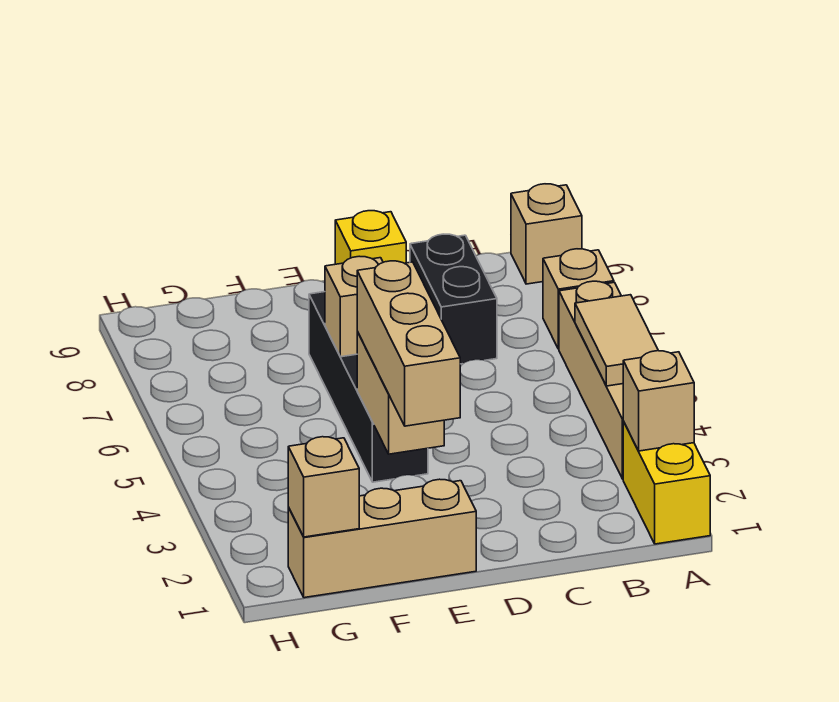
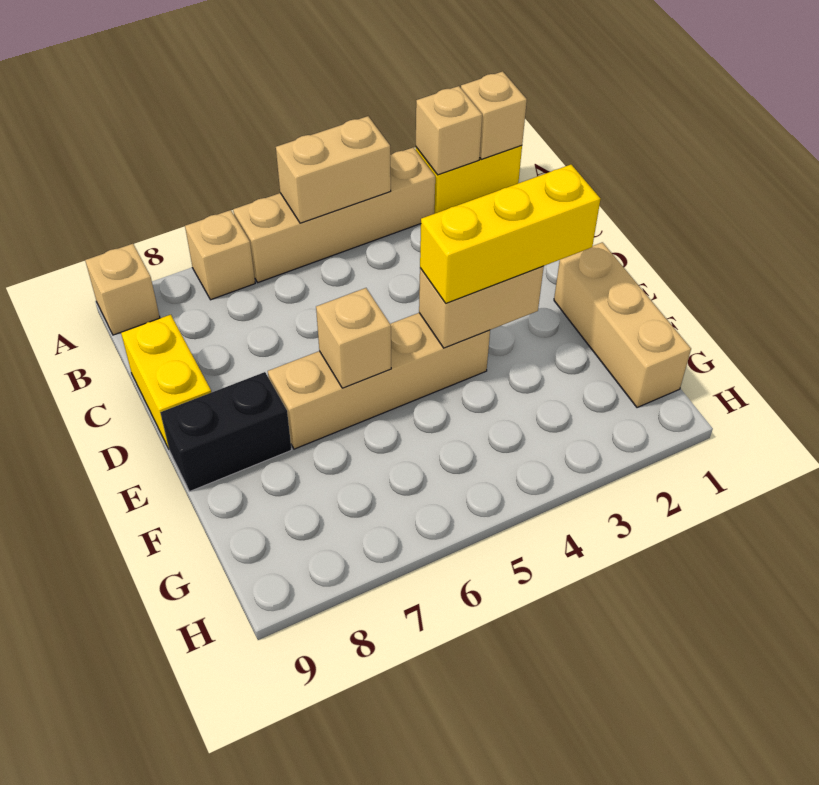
tan 1x2 tile [575,295,658,386] -> tan 1x2 brick [276,116,391,223]
black 1x2 brick [410,234,497,364] -> black 1x2 brick moved to [160,372,292,492]
yellow 1x1 brick [335,211,406,264] -> yellow 1x2 brick [121,315,211,449]
tan 1x3 brick [357,261,460,426] -> yellow 1x3 brick [420,165,600,303]
black 1x4 brick [309,292,428,482] -> tan 1x4 brick [268,313,490,449]
tan 1x1 brick [288,437,359,537] -> tan 1x1 brick moved to [461,71,527,159]

